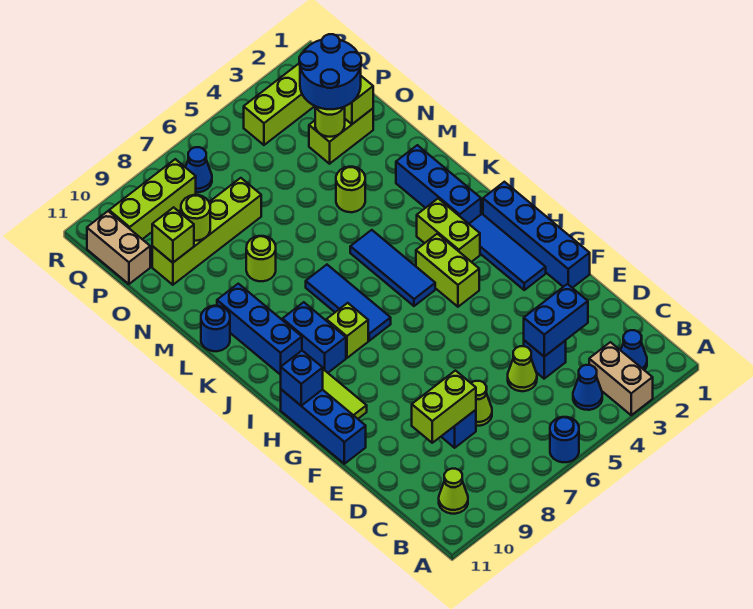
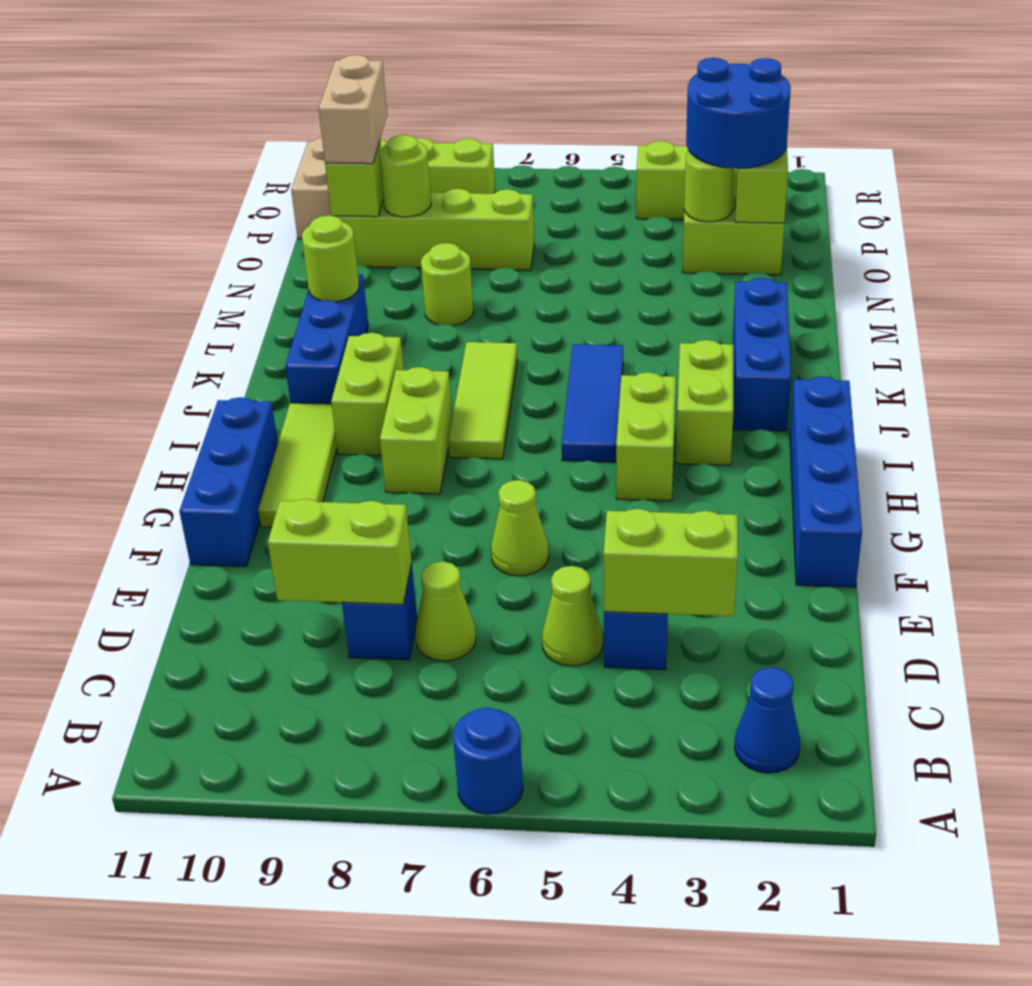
tan 1x2 brick [589,342,653,415] -> tan 1x2 brick moved to [319,55,387,164]
blue 1x1 cone [573,365,602,410] -> none
lime 1x1 cone [439,469,468,514] -> lime 1x1 cone moved to [491,480,549,576]
blue 1x2 brick [524,284,588,356] -> lime 1x2 brick [603,509,738,616]
blue 1x3 tile [469,214,546,290] -> none
blue 1x1 brick [281,351,323,406] -> none
blue 1x3 tile [306,265,391,341] -> lime 1x3 tile [448,342,517,459]
lime 1x1 brick [326,303,368,358] -> lime 1x2 brick [380,367,452,494]
blue 1x2 brick [282,302,346,373] -> lime 1x2 brick [331,333,404,455]
blue 1x1 round brick [201,306,230,351] -> none
lime 1x1 round brick [336,167,365,212] -> lime 1x1 round brick moved to [302,215,359,302]
blue 1x1 cone [186,147,212,192] -> none

